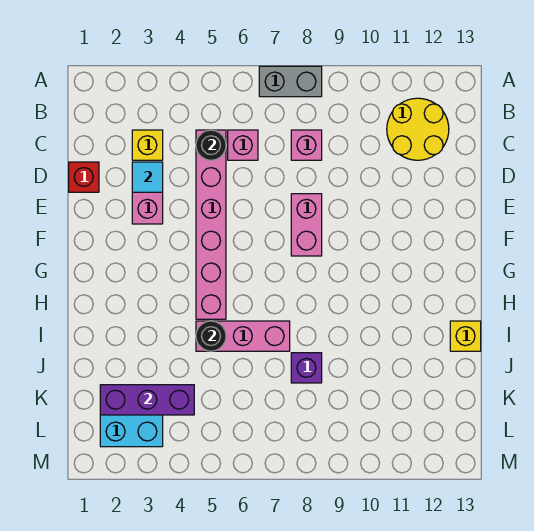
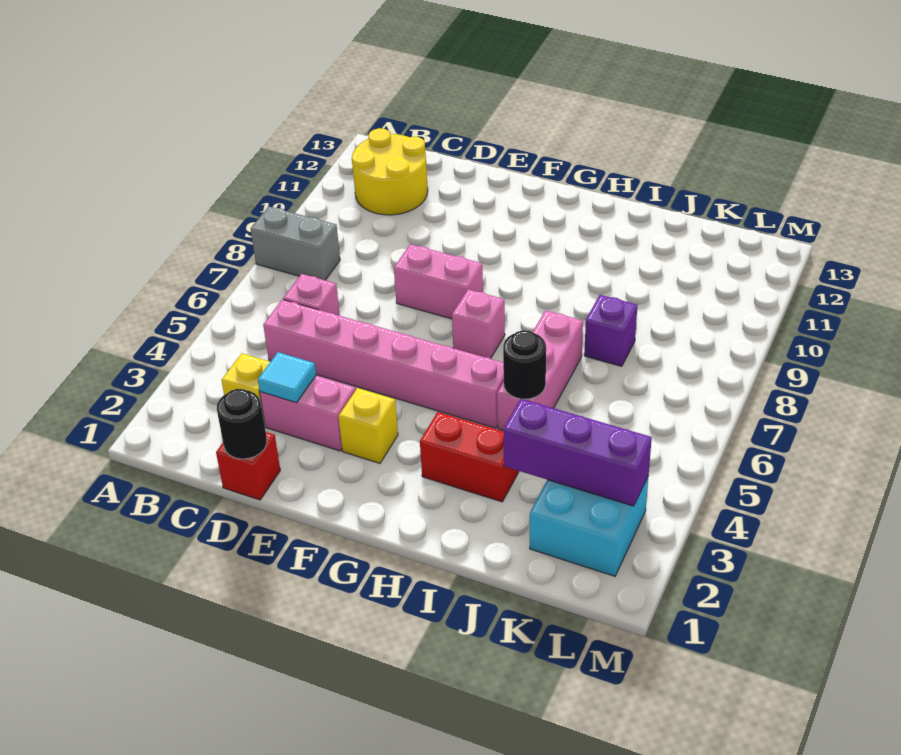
grey 1x2 brick [259,66,322,97] -> grey 1x2 brick turned to [251,206,340,280]
black 1x1 round brick [196,130,226,160] -> black 1x1 round brick moved to [217,389,267,459]
pink 1x1 brick [291,130,322,160] -> pink 1x1 brick moved to [452,289,505,358]
none -> red 1x2 brick [420,412,519,502]
yellow 1x1 brick [450,321,481,351] -> yellow 1x1 brick moved to [338,388,398,463]
purple 1x3 brick [100,385,194,415] -> purple 1x3 brick turned to [504,399,652,506]

